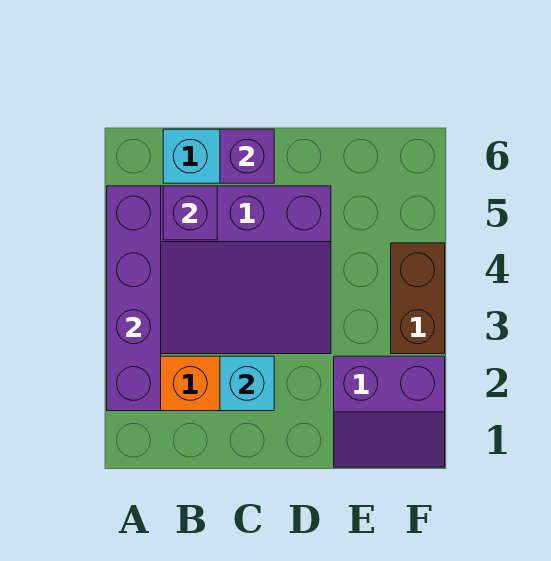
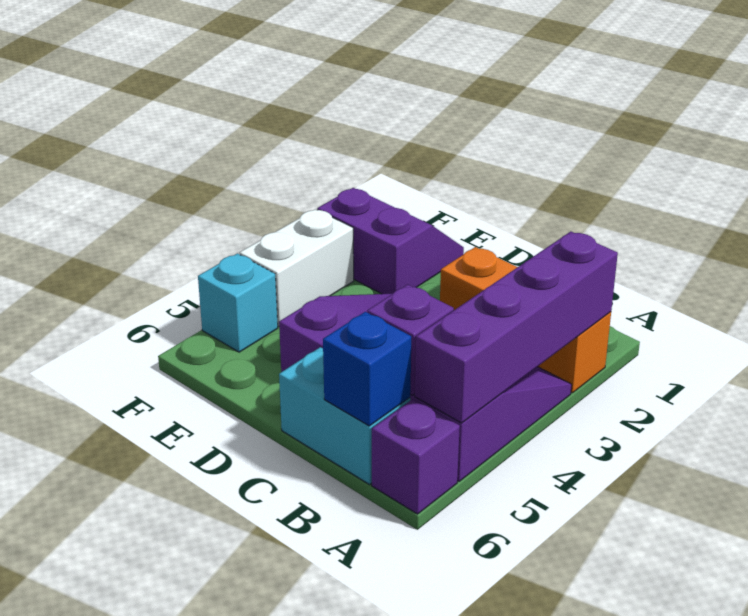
none -> blue 1x1 brick [323,312,411,426]
cyan 1x1 brick [220,356,274,411] -> cyan 1x1 brick moved to [198,253,278,352]
purple 1x1 brick [220,129,274,183] -> purple 1x1 brick moved to [372,399,460,514]
brown 1x2 brick [391,243,445,354] -> white 1x2 brick [239,209,354,327]

